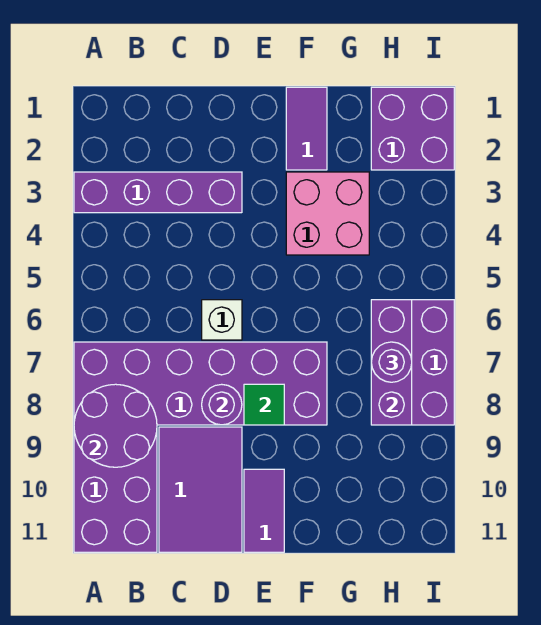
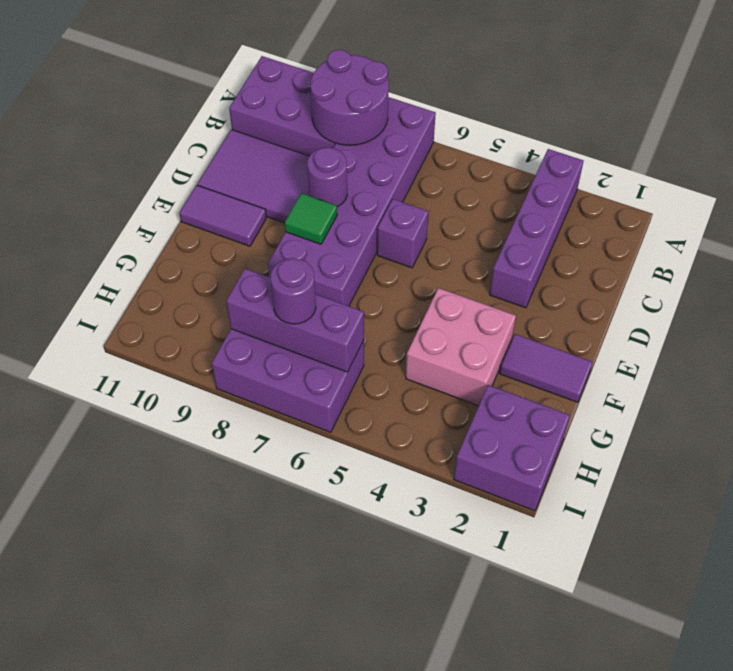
white 1x1 brick [202,300,242,340] -> purple 1x1 brick [377,199,428,268]

